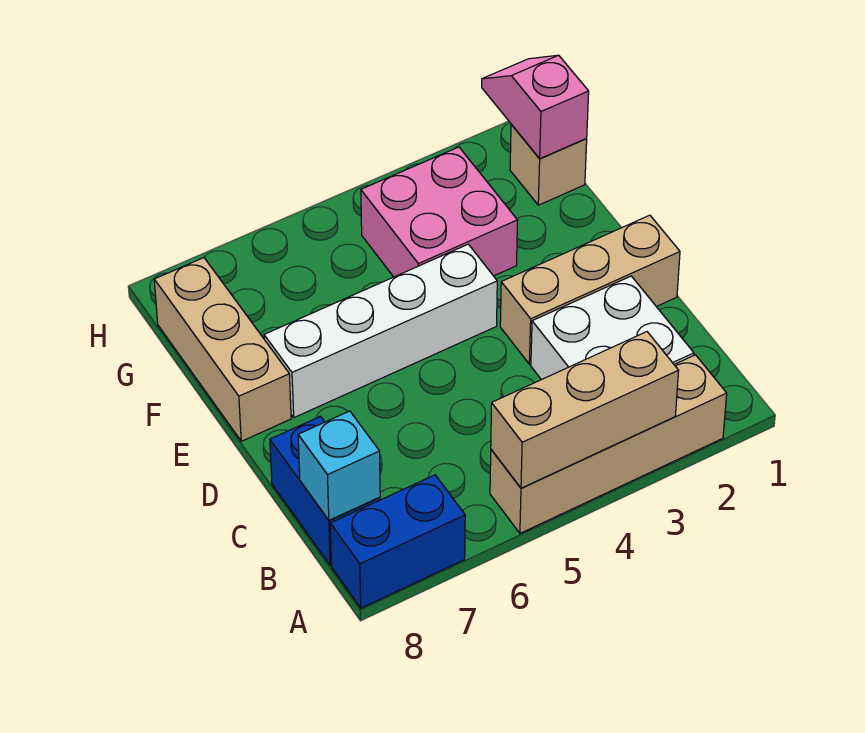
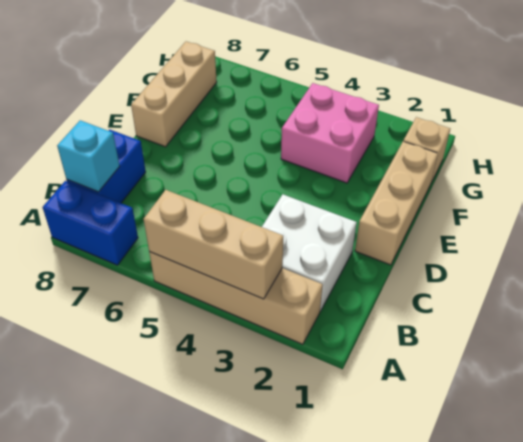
tan 1x3 brick [500,215,680,364] -> tan 1x3 brick turned to [355,142,438,265]
white 1x4 brick [264,244,497,418] -> none
pink 1x2 slope [482,55,589,159] -> none

